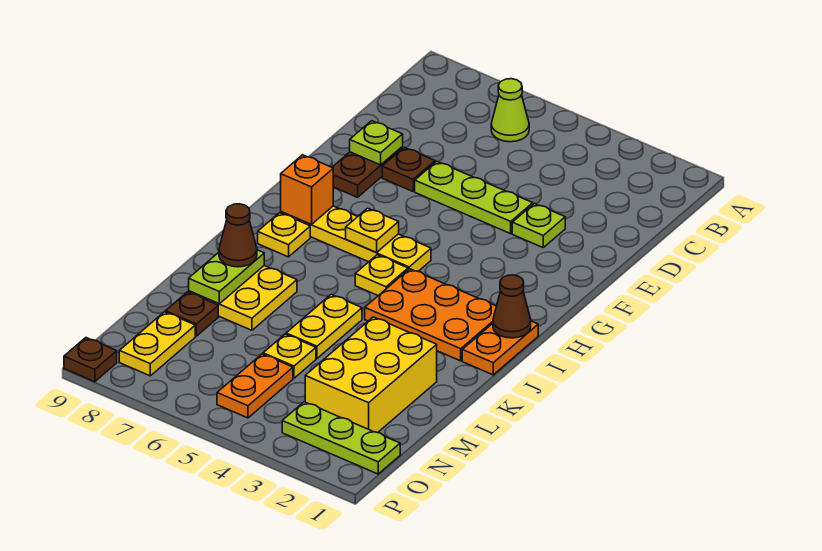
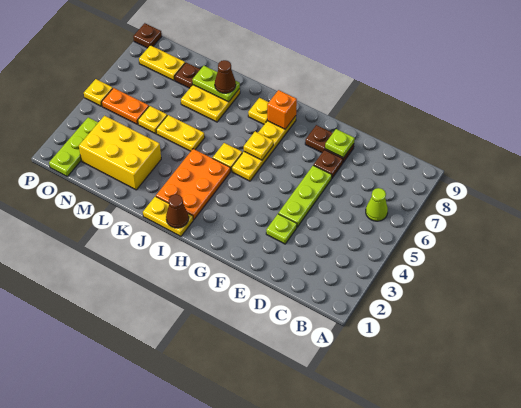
orange 1x2 plate [462,321,538,375] -> yellow 1x2 plate [143,196,193,236]
none -> yellow 1x1 plate [84,79,113,106]

